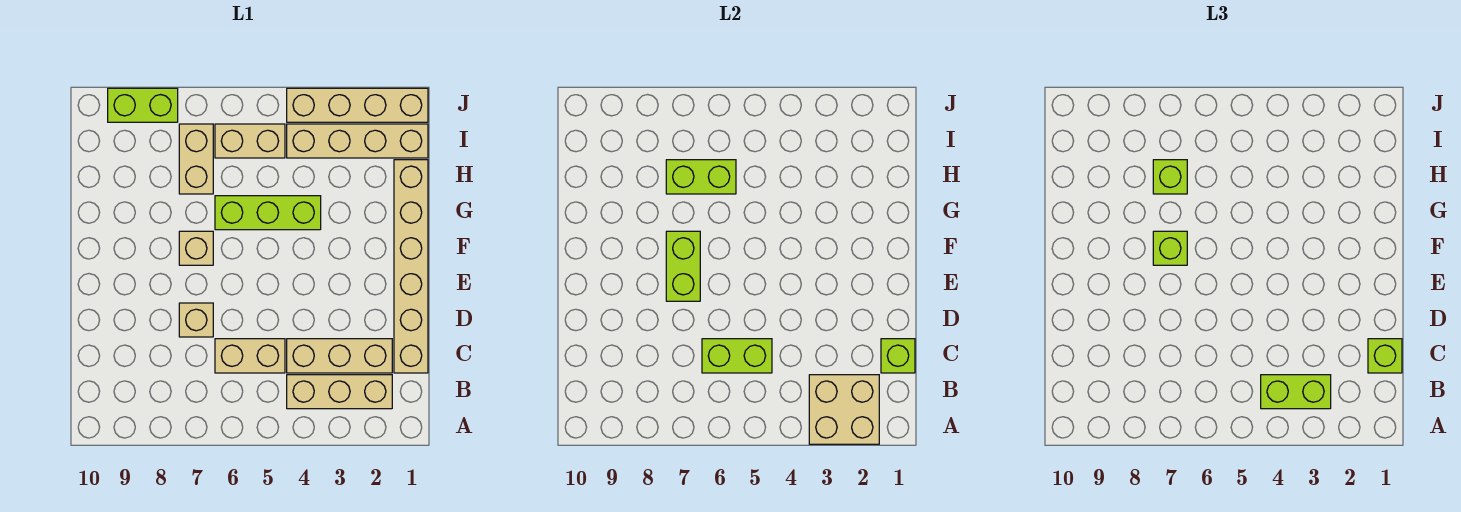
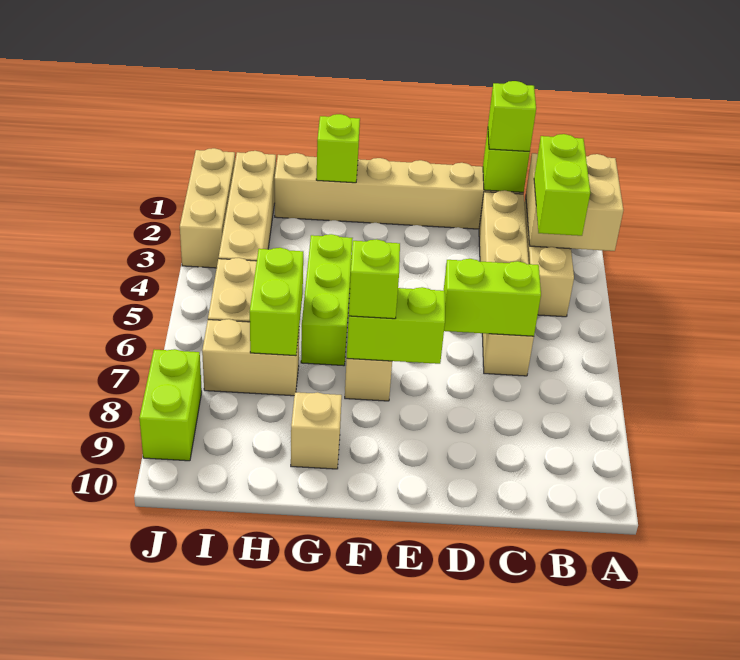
lime 1x2 brick [702,339,772,373] -> lime 1x2 brick turned to [444,259,541,336]
tan 1x1 brick [179,303,213,337] -> tan 1x1 brick moved to [291,392,342,469]
lime 1x1 brick [1153,160,1187,194] -> lime 1x1 brick moved to [316,114,360,183]
tan 1x4 brick [287,88,428,122] -> tan 1x3 brick [180,148,235,268]

